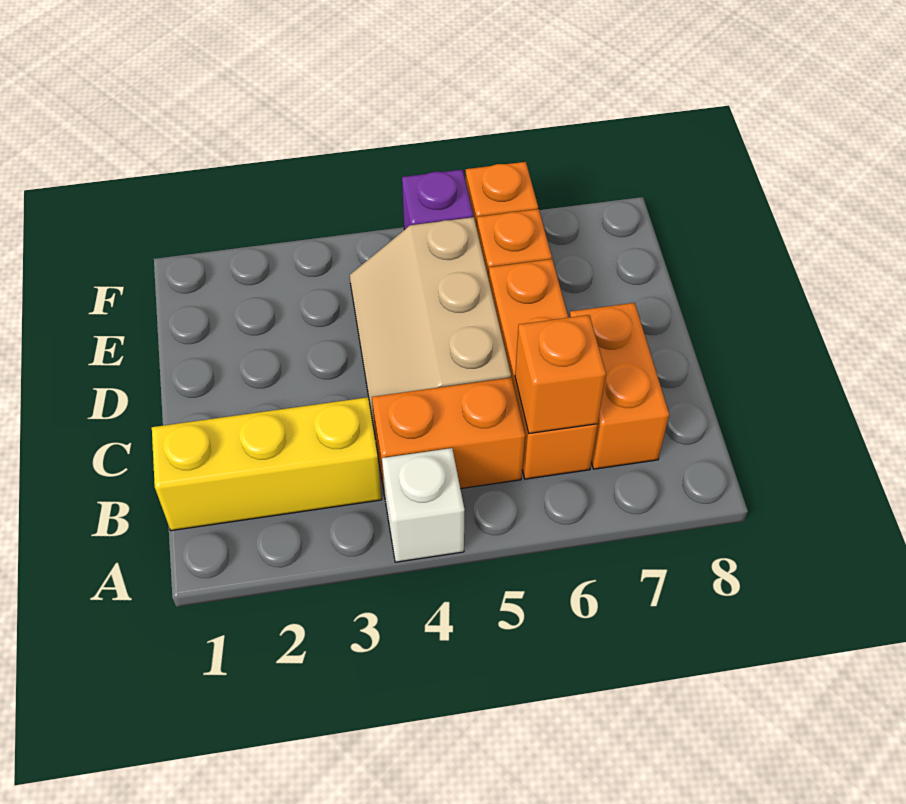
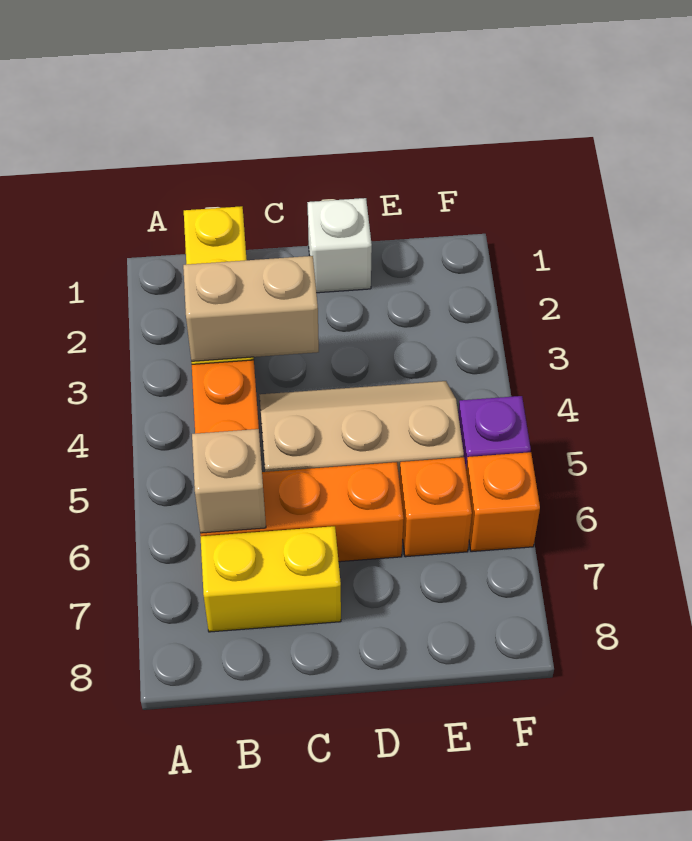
white 1x1 brick [382,448,465,562] -> white 1x1 brick moved to [307,198,372,293]
none -> tan 1x2 brick [183,256,319,361]
orange 1x1 brick [515,315,606,433] -> tan 1x1 brick [192,429,266,533]
orange 1x2 brick [570,303,669,469] -> yellow 1x2 brick [200,526,341,632]

